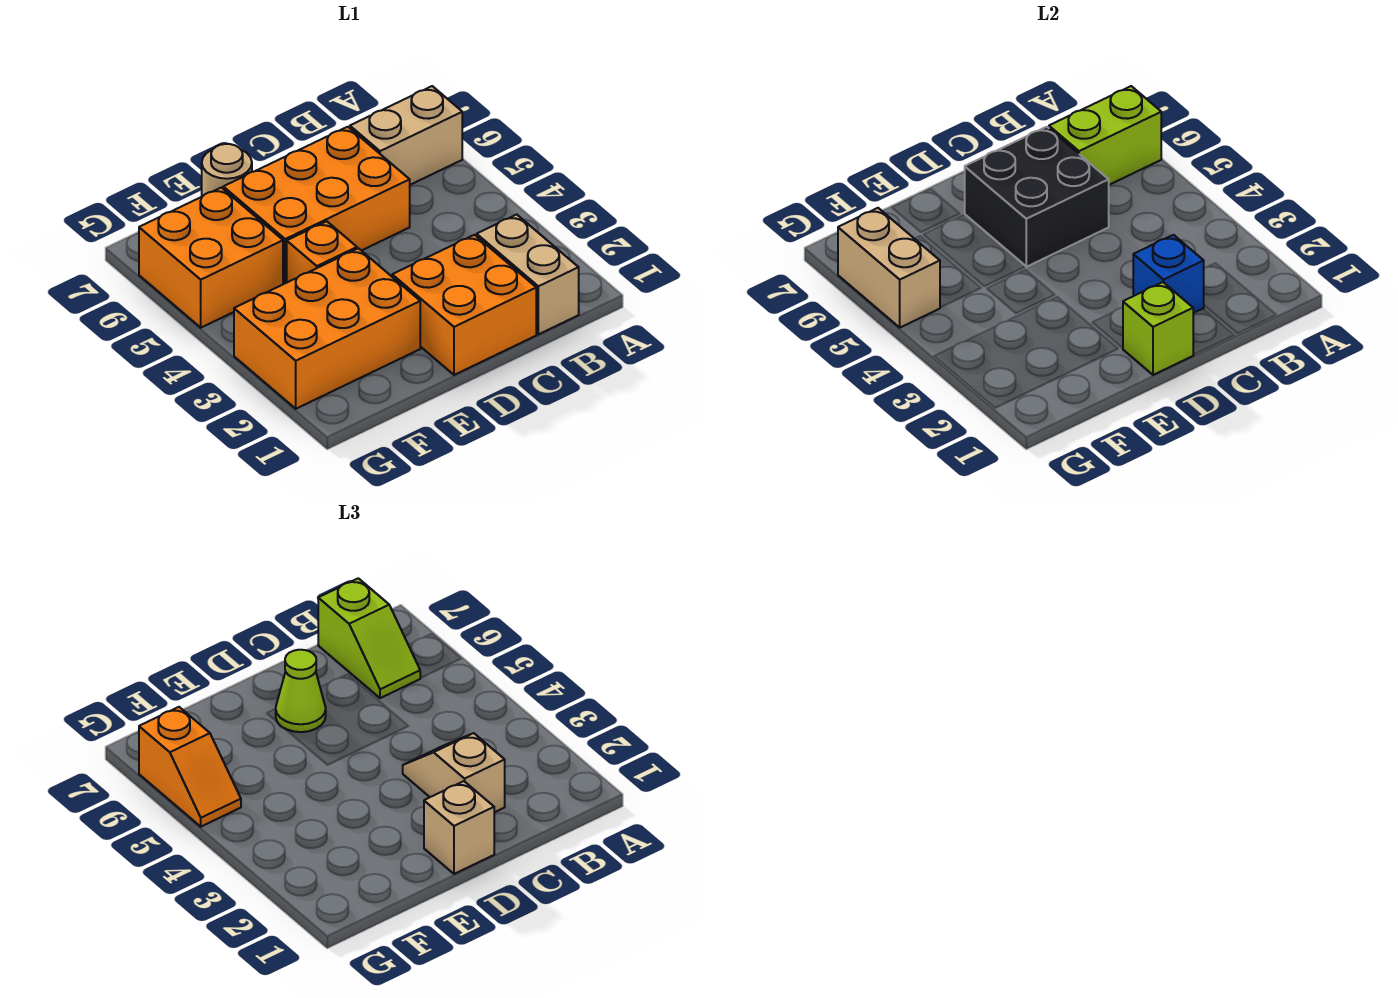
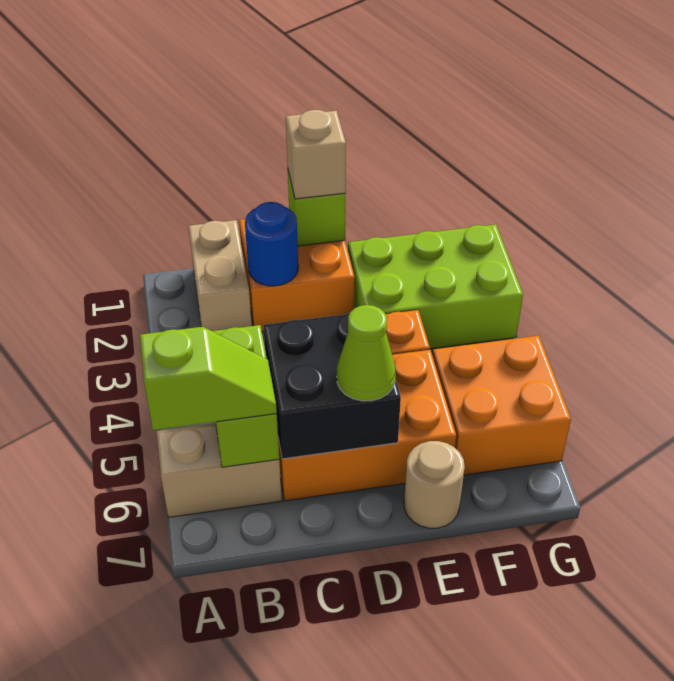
lime 1x2 brick [1049,86,1161,185] -> lime 1x2 brick turned to [213,325,279,467]
lime 1x2 slope [318,578,420,698] -> lime 1x2 slope turned to [140,327,277,430]
blue 1x1 brick [1133,235,1204,313] -> blue 1x1 round brick [245,202,298,286]
tan 1x2 slope [403,733,505,812] -> none
orange 2x3 brick [234,248,420,409] -> lime 2x3 brick [348,224,523,349]
tan 1x2 brick [838,208,940,328] -> none
orange 1x2 slope [139,707,241,827] -> none

